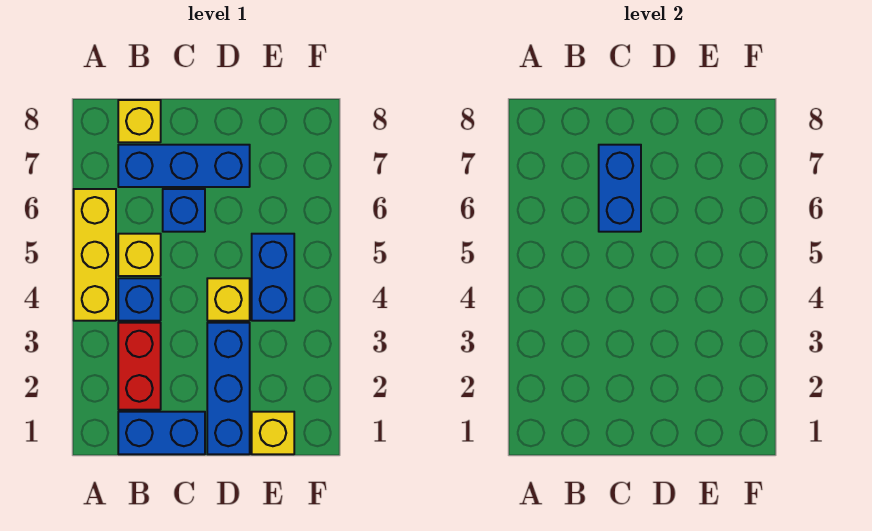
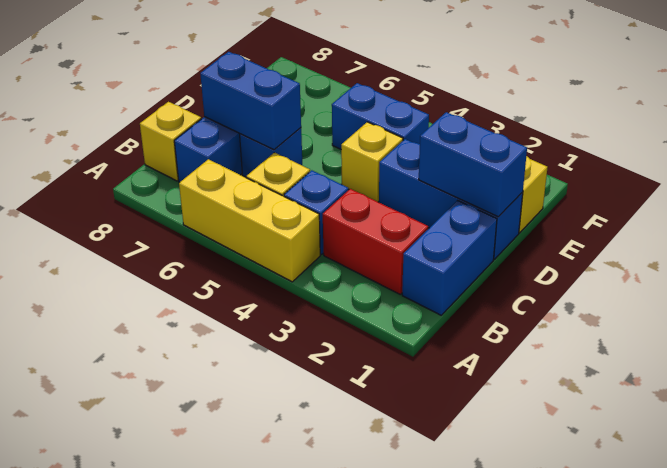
none -> blue 1x2 brick [419,112,527,217]

